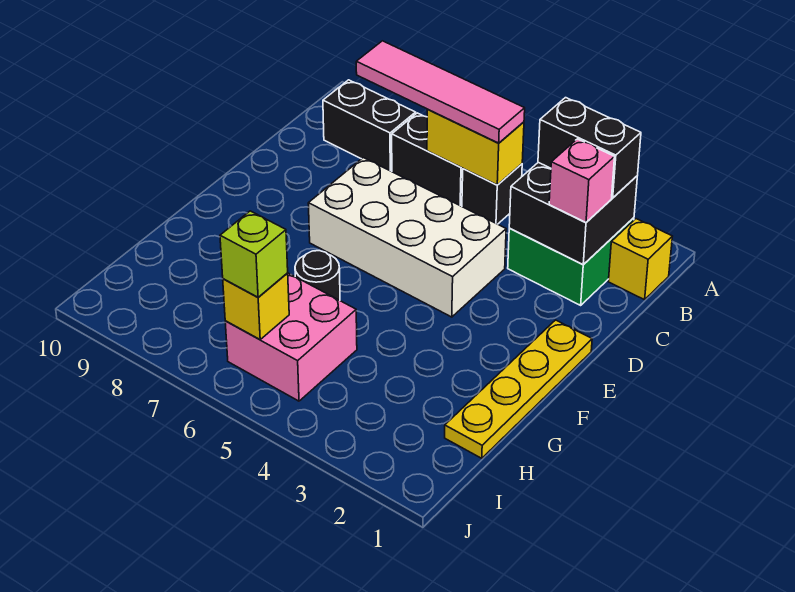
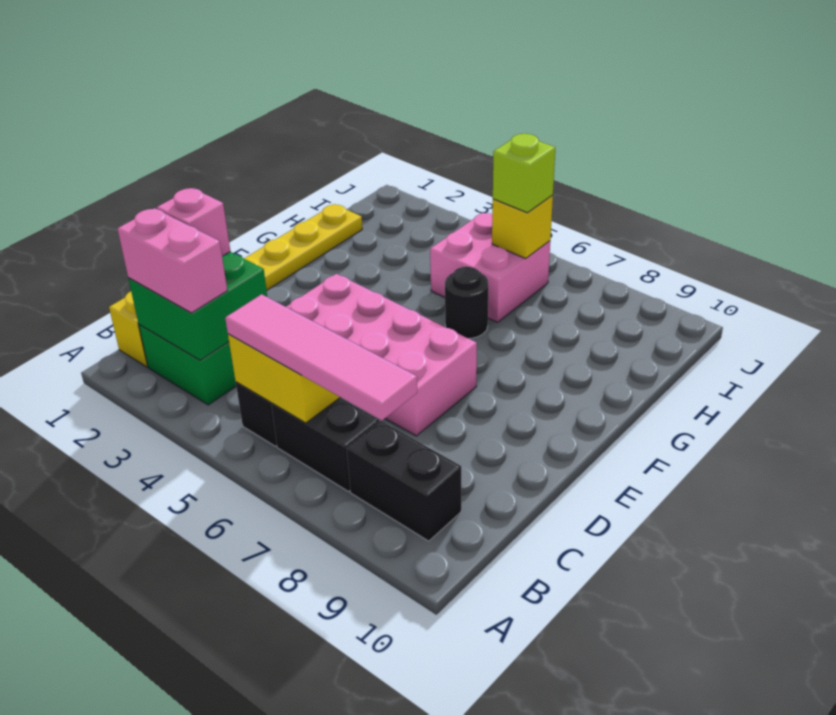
black 2x2 brick [509,162,637,265] -> green 2x2 brick [128,252,267,360]
black 1x2 brick [538,98,641,198] -> pink 1x2 brick [118,208,227,313]
white 2x4 brick [308,158,506,317] -> pink 2x4 brick [286,274,477,436]

